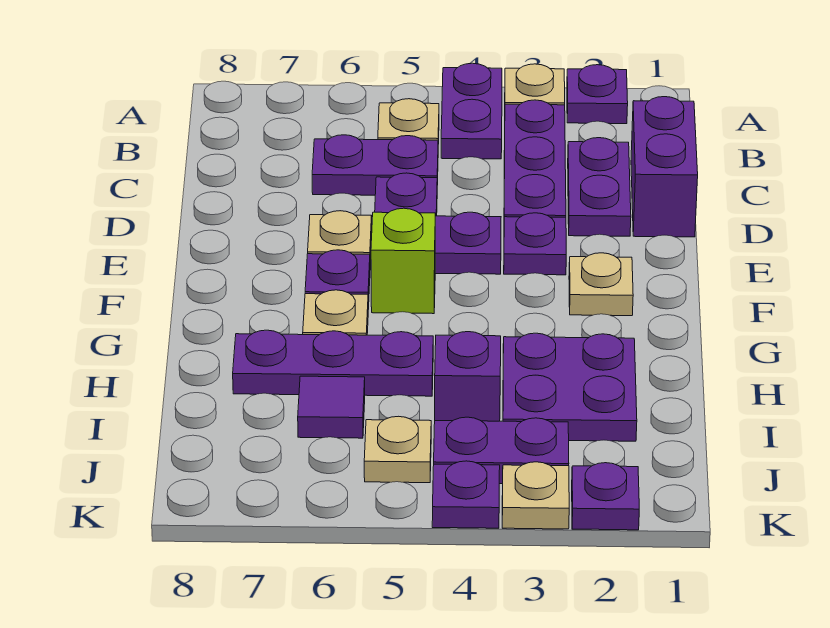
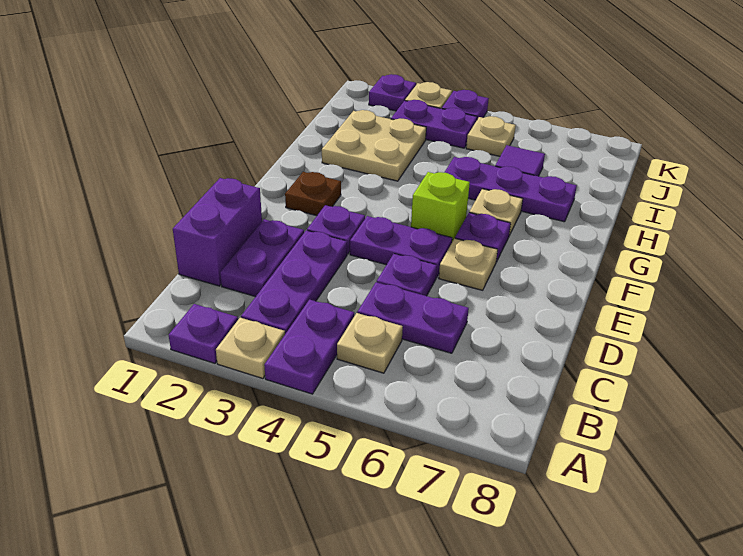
tan 1x1 plate [569,253,633,316] -> brown 1x1 plate [285,172,341,216]
purple 2x2 plate [503,333,637,441] -> tan 2x2 plate [322,110,426,181]
purple 1x1 brick [435,332,501,421] -> none

